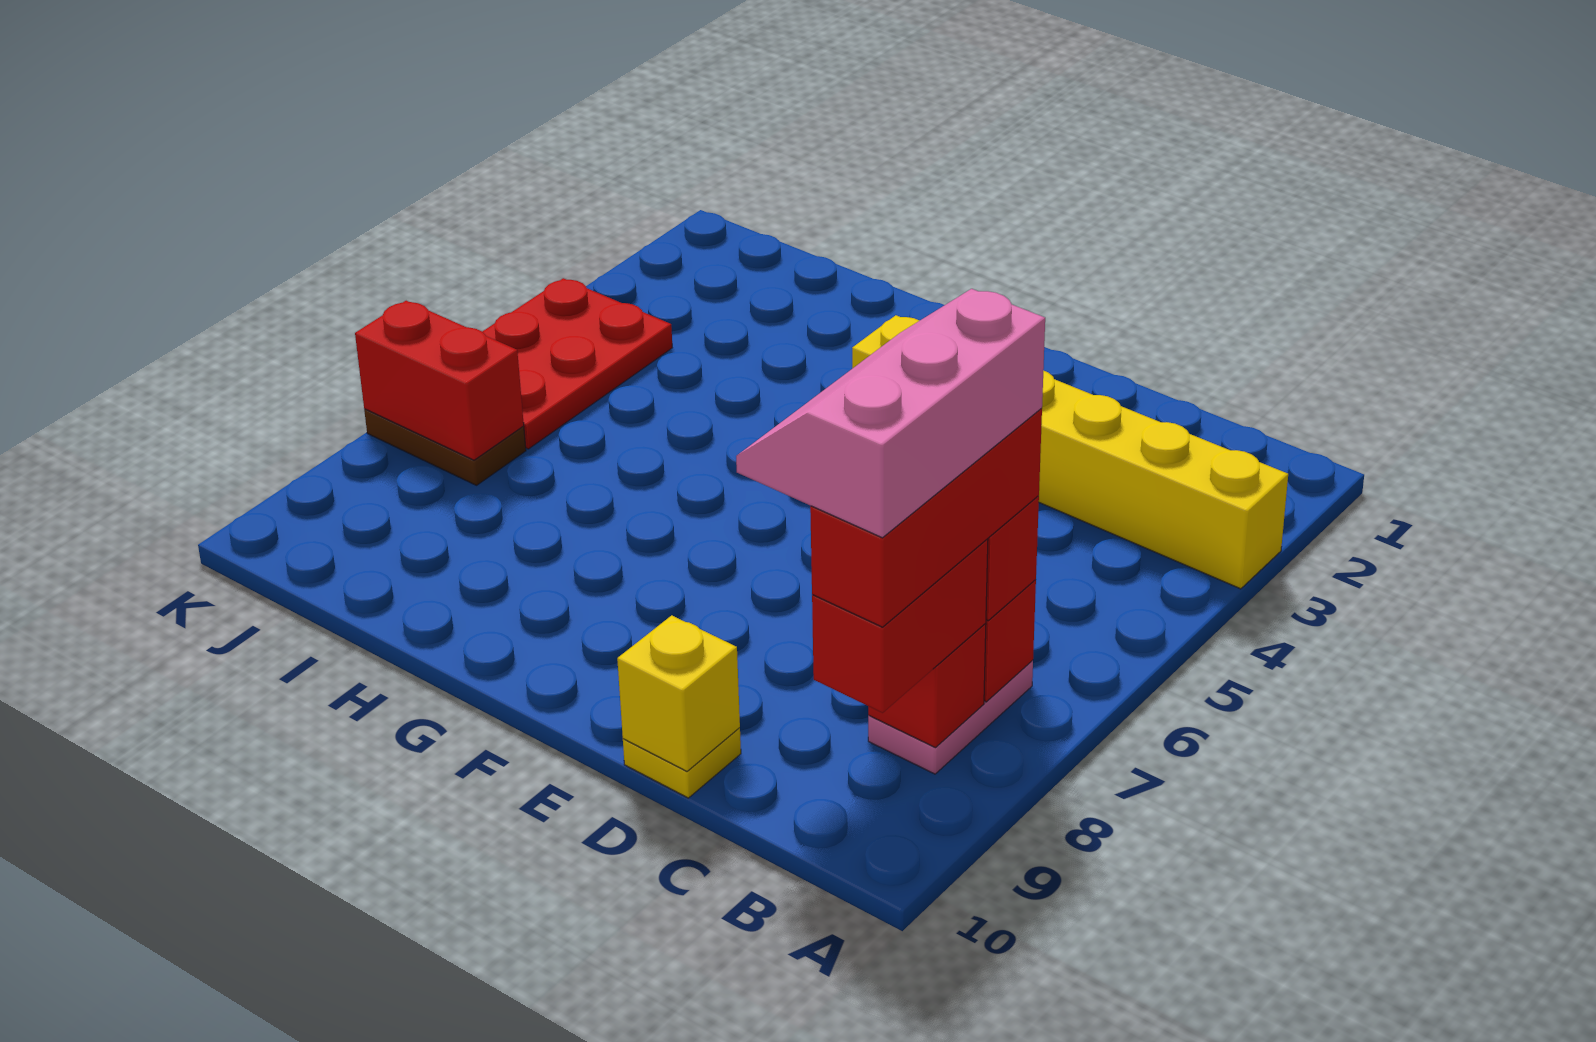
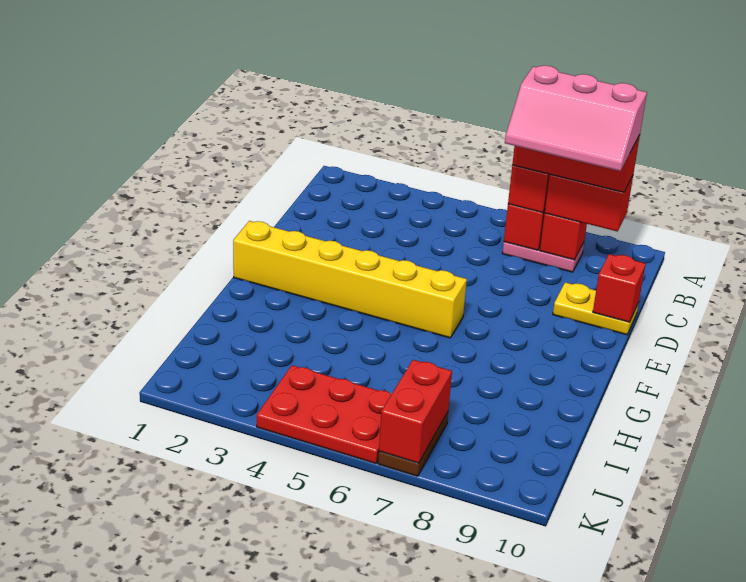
yellow 1x6 brick [852,315,1288,589] -> yellow 1x6 brick turned to [233,221,467,338]
yellow 1x1 plate [623,728,741,798] -> yellow 1x2 plate [553,282,639,335]
yellow 1x1 brick [617,615,740,771] -> red 1x1 brick [593,254,646,322]

